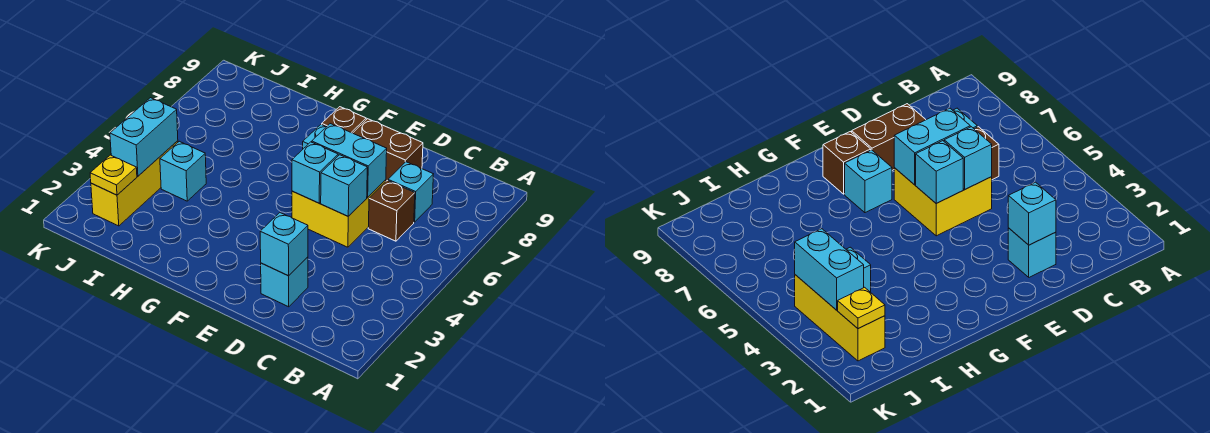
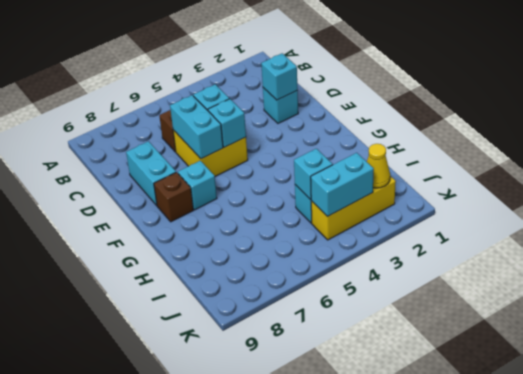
cyan 1x1 brick [388,162,433,222] -> cyan 1x1 brick moved to [294,149,333,200]
brown 1x2 brick [353,119,423,181] -> cyan 1x2 brick [126,141,176,205]
yellow 1x1 plate [90,155,137,195] -> yellow 1x1 cone [367,144,390,188]

